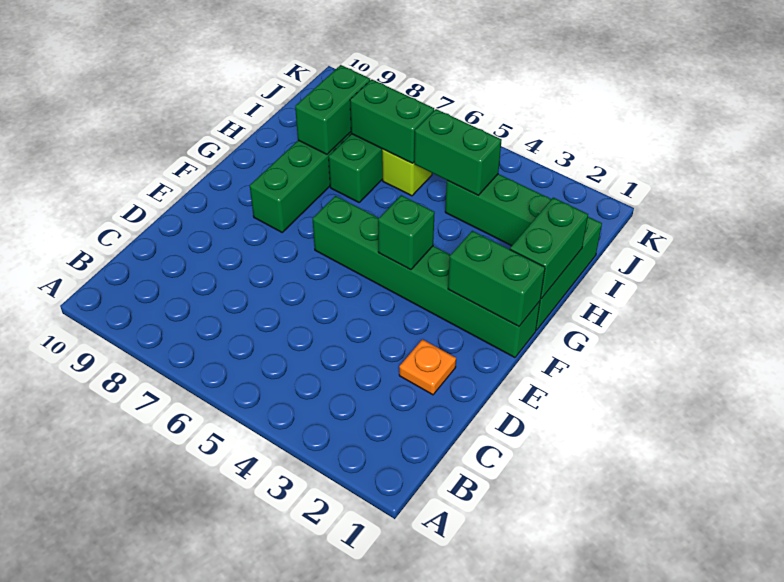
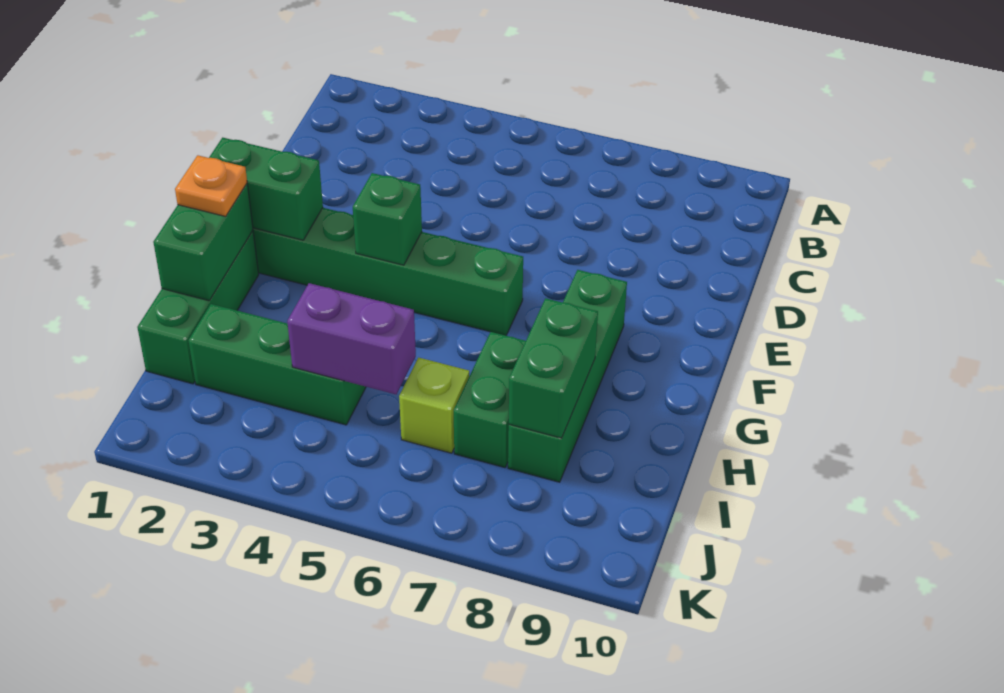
orange 1x1 plate [399,339,456,395] -> orange 1x1 plate moved to [175,155,247,216]
green 1x2 brick [414,109,502,195] -> purple 1x2 brick [287,283,416,394]
green 1x2 brick [350,79,434,163] -> none

